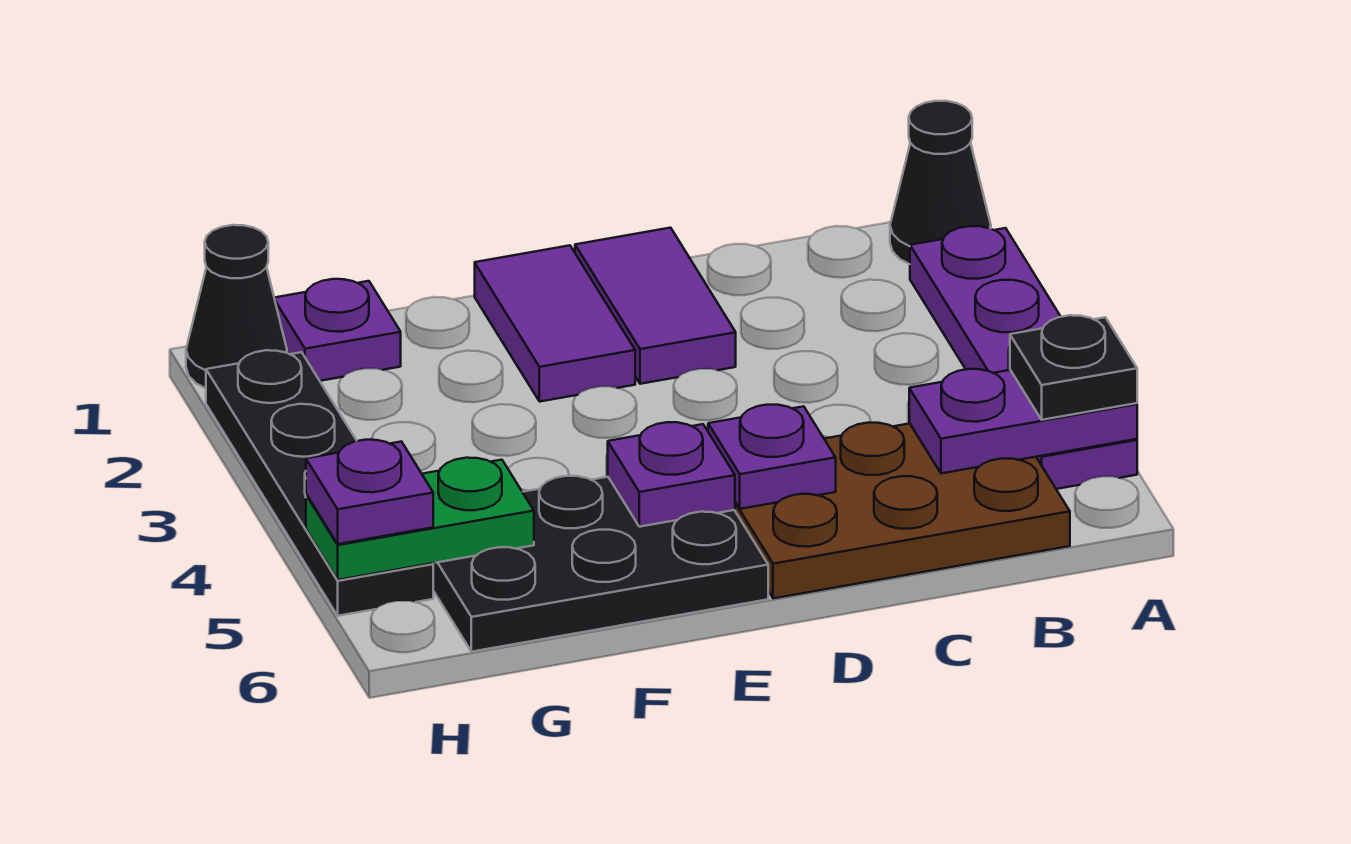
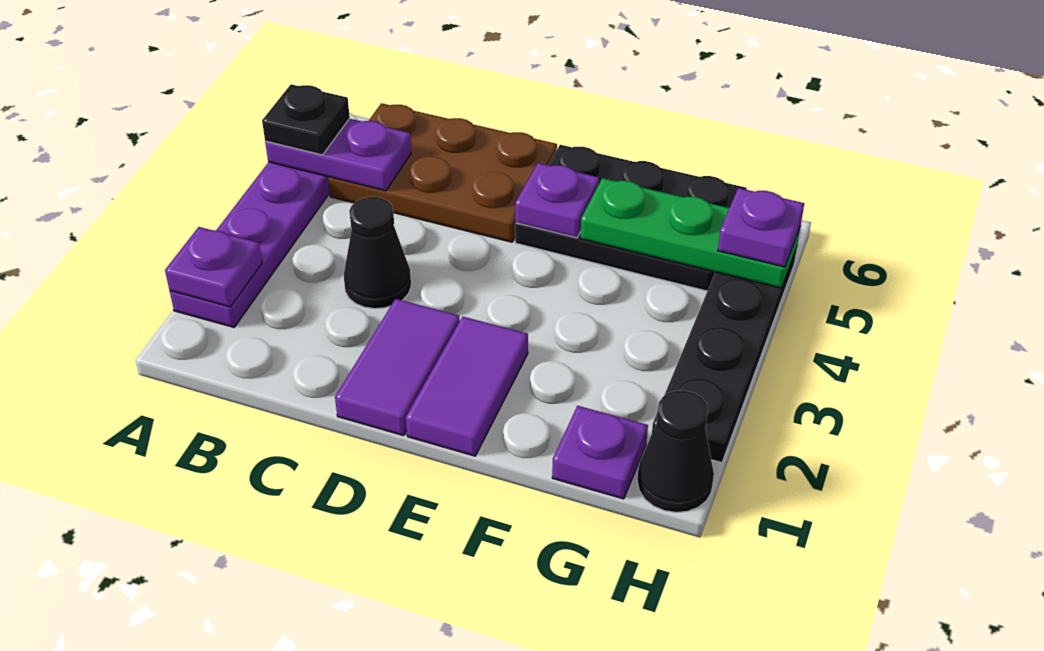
black 1x1 cone [890,101,991,264] -> black 1x1 cone moved to [344,197,411,309]
purple 1x1 plate [708,405,836,509] -> purple 1x1 plate moved to [165,227,262,307]
green 1x2 plate [306,458,534,580] -> green 1x3 plate [580,178,801,288]

